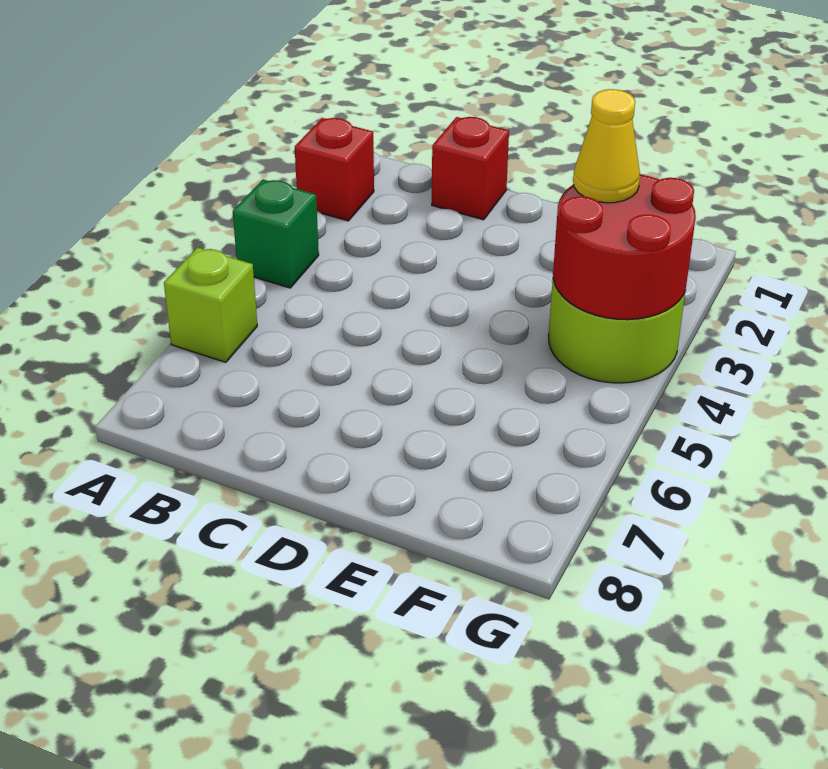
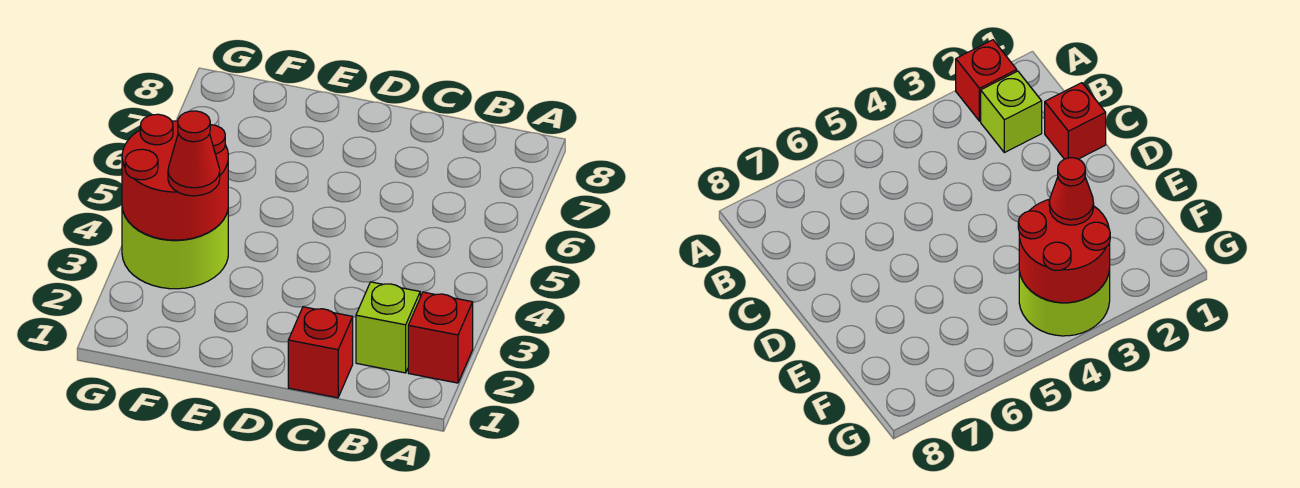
green 1x1 brick [233,180,319,288] -> none
lime 1x1 brick [164,247,257,362] -> lime 1x1 brick moved to [356,282,420,373]
yellow 1x1 cone [573,89,640,203] -> red 1x1 cone [168,111,220,196]

